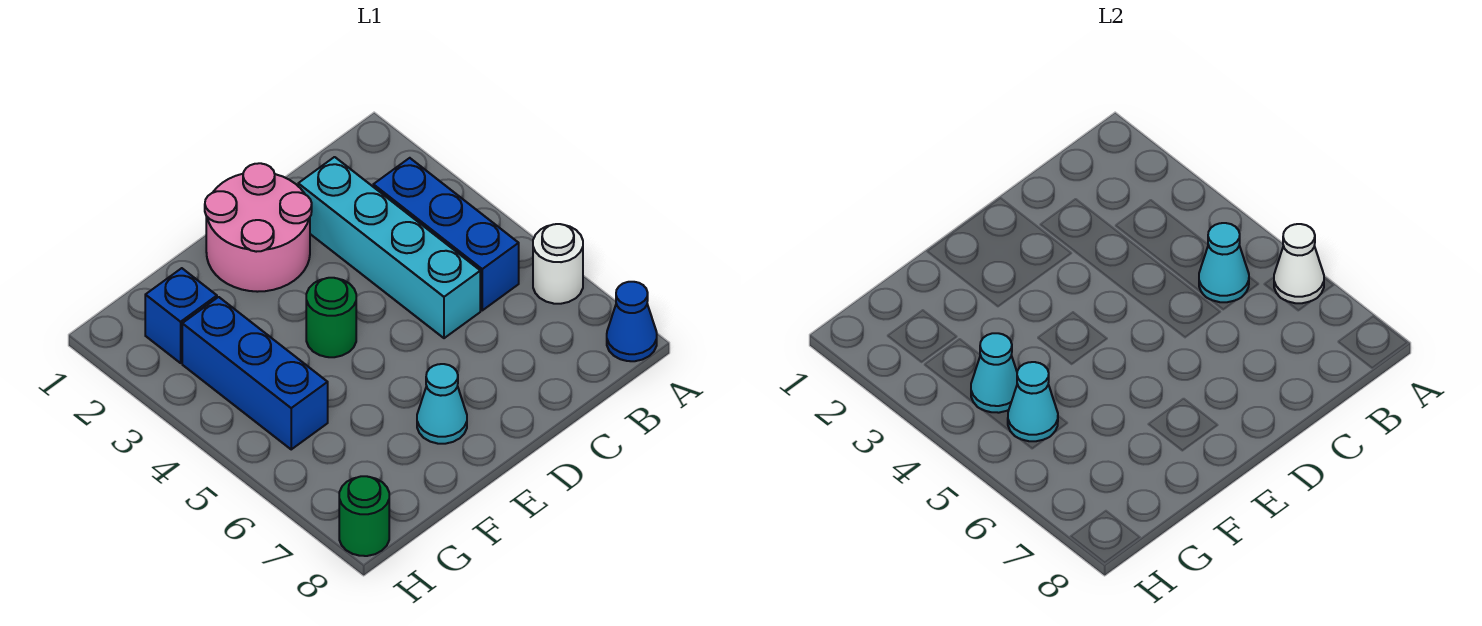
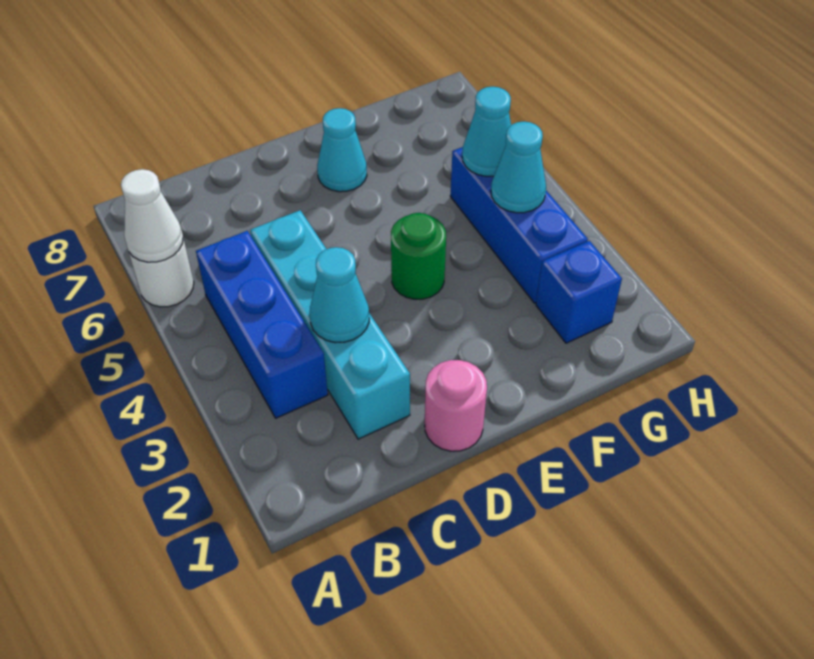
blue 1x1 cone [607,282,657,361] -> none
cyan 1x1 cone [1199,223,1249,302] -> cyan 1x1 cone moved to [310,247,369,343]
pink 2x2 round brick [205,163,312,292] -> pink 1x1 round brick [425,360,487,451]
green 1x1 round brick [339,476,389,556] -> none

